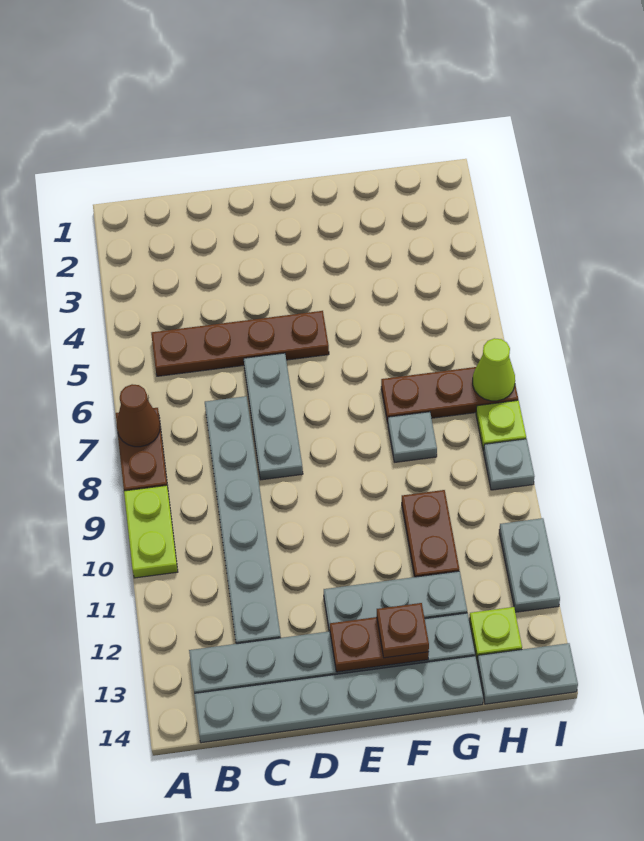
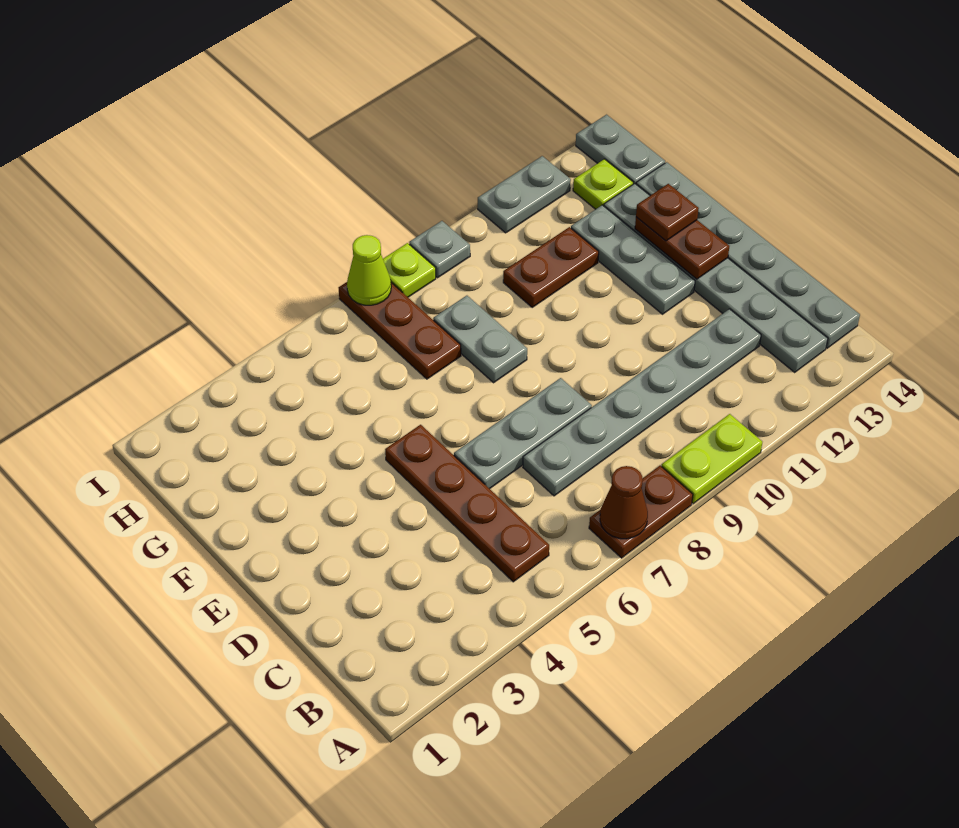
grey 1x1 plate [388,412,437,462] -> grey 1x2 plate [433,296,527,383]

